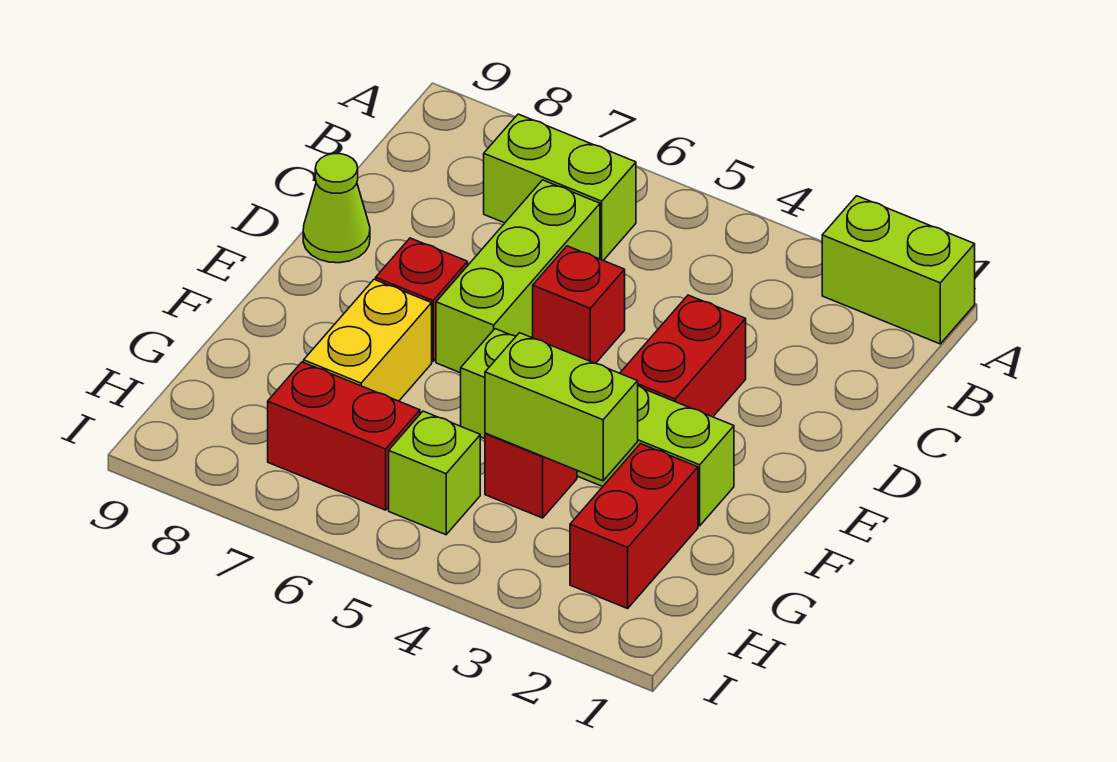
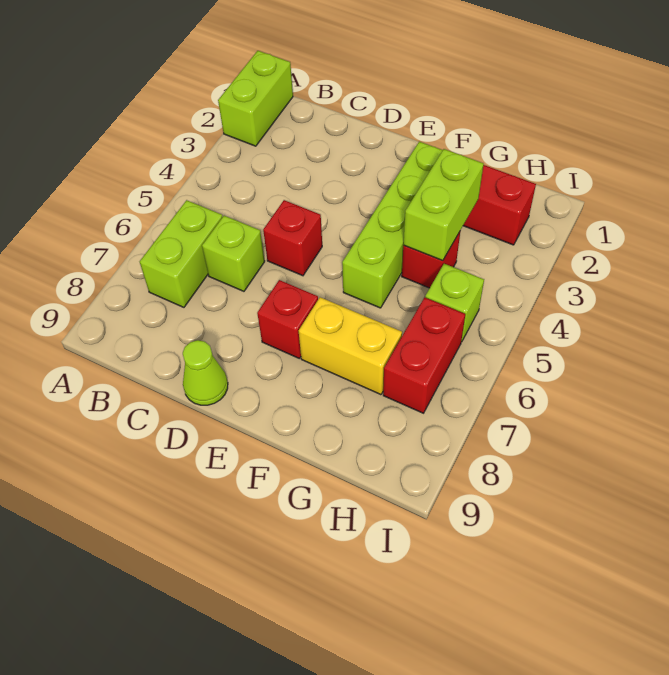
lime 1x3 brick [436,180,600,373] -> lime 1x1 brick [202,216,265,291]
red 1x2 brick [620,295,746,417] -> none

